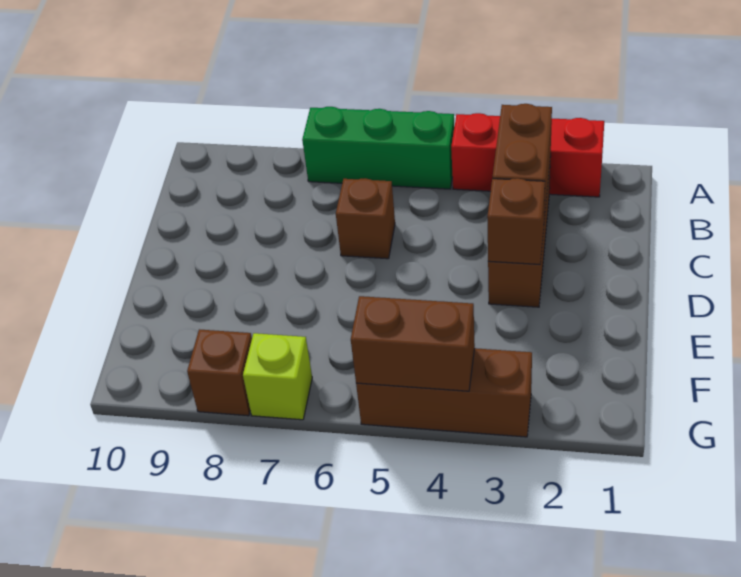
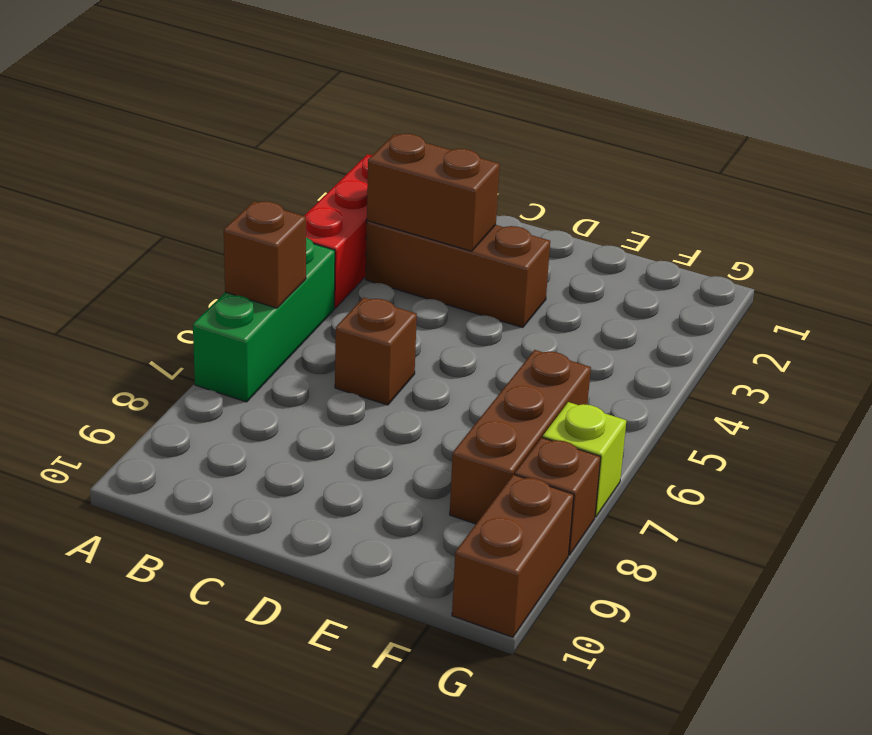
brown 1x1 brick [487,178,545,264] -> brown 1x1 brick moved to [224,201,306,308]
brown 1x3 brick [356,348,532,437] -> brown 1x3 brick moved to [450,350,591,524]
brown 1x2 brick [351,296,475,391] -> brown 1x2 brick moved to [452,475,574,637]

